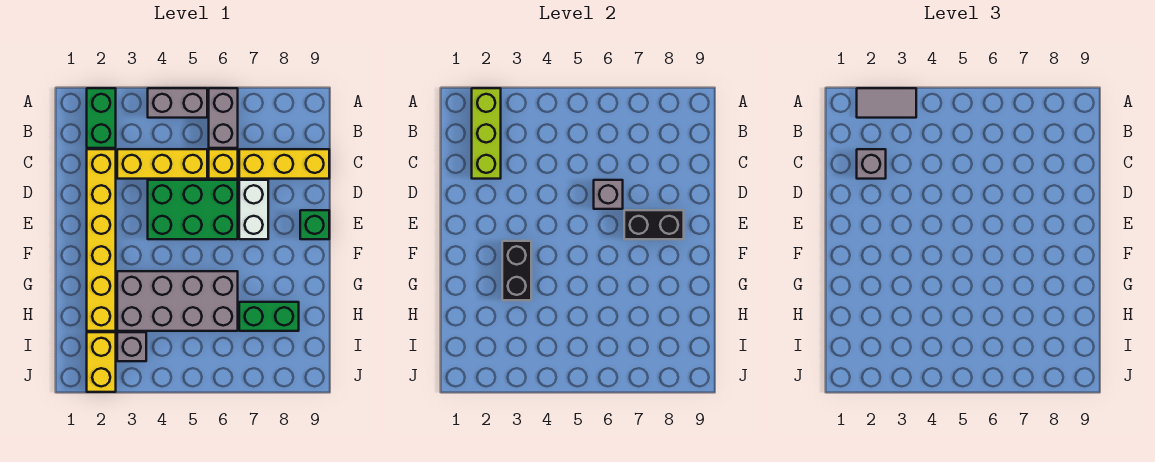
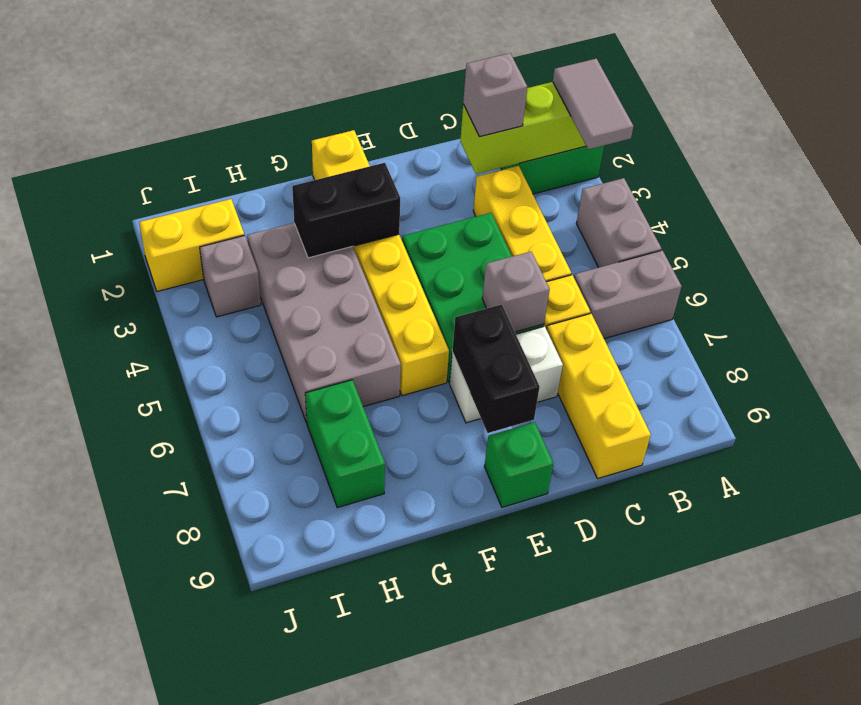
yellow 1x6 brick [87,149,116,331] -> yellow 1x6 brick turned to [312,130,449,396]

